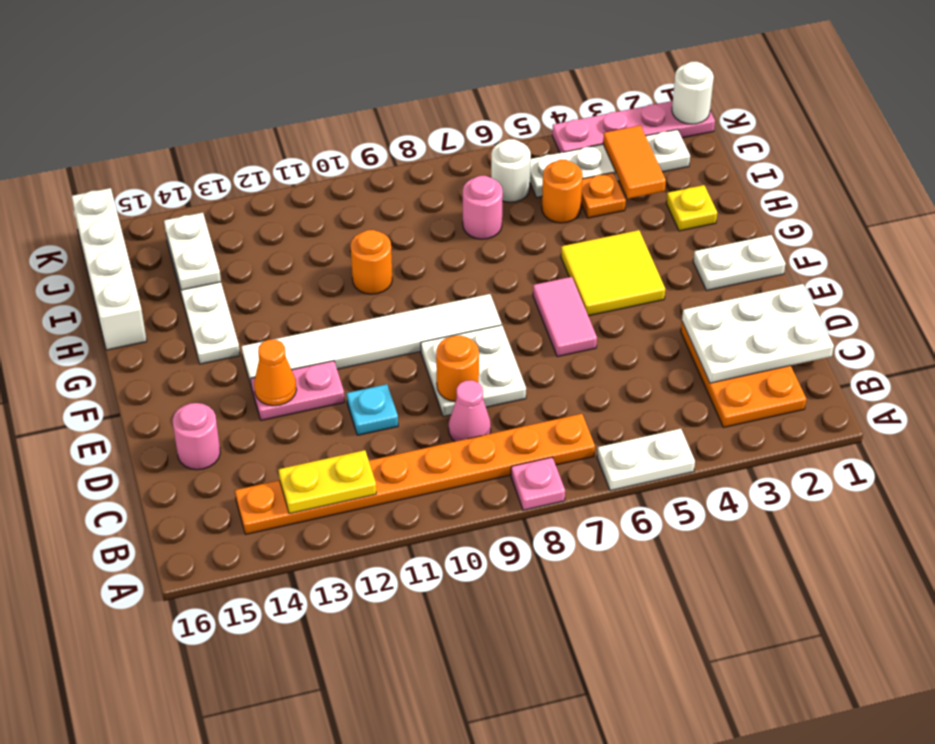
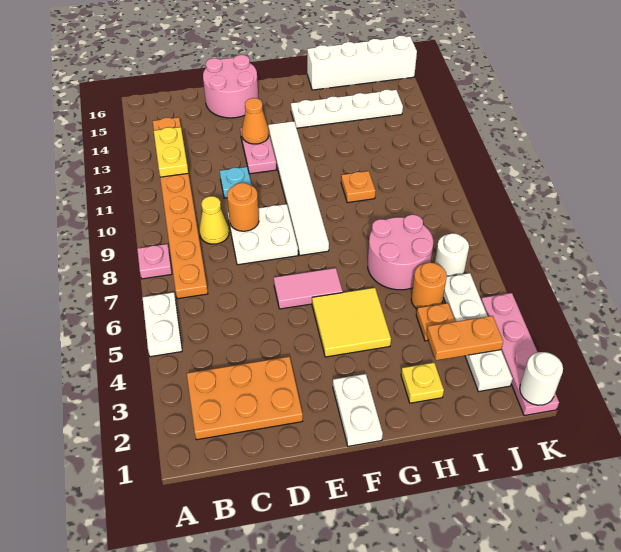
white 2x3 plate [682,284,834,383] -> none
pink 1x1 cone [448,380,491,441] -> yellow 1x1 cone [199,196,229,244]
pink 1x1 round brick [173,403,220,470] -> pink 2x2 round brick [203,55,258,118]
orange 1x1 round brick [351,230,392,294] -> orange 1x1 plate [341,171,375,203]
orange 1x2 tile [603,126,666,199] -> orange 1x2 plate [427,316,503,360]
pink 1x1 round brick [463,176,503,239] -> pink 2x2 round brick [368,215,433,290]
white 1x2 plate [164,213,221,290] -> none

